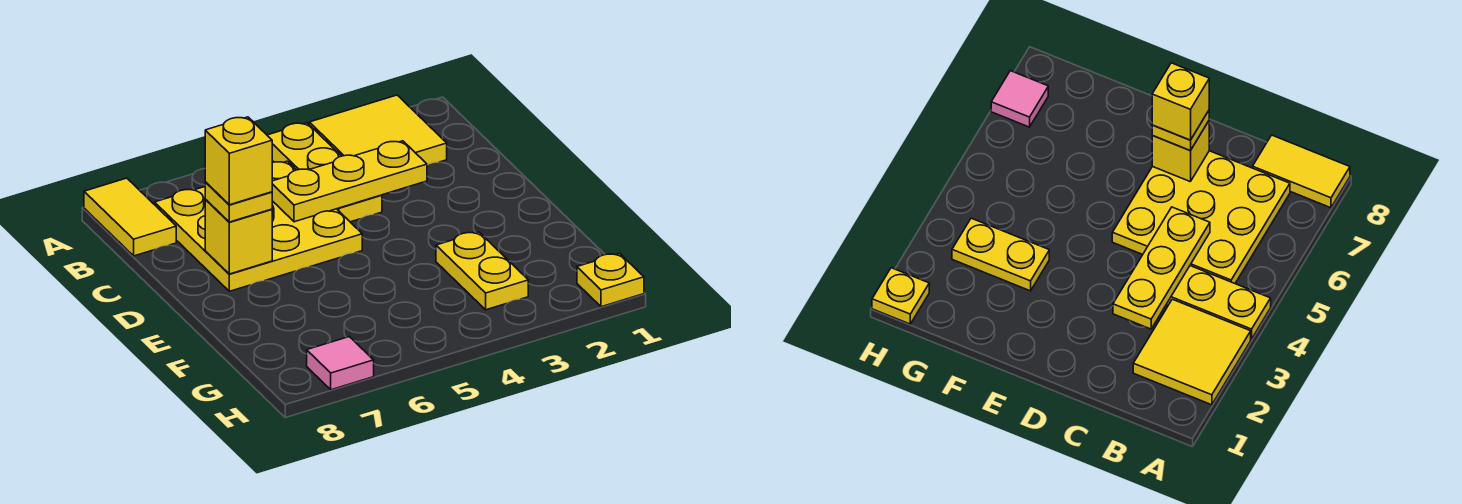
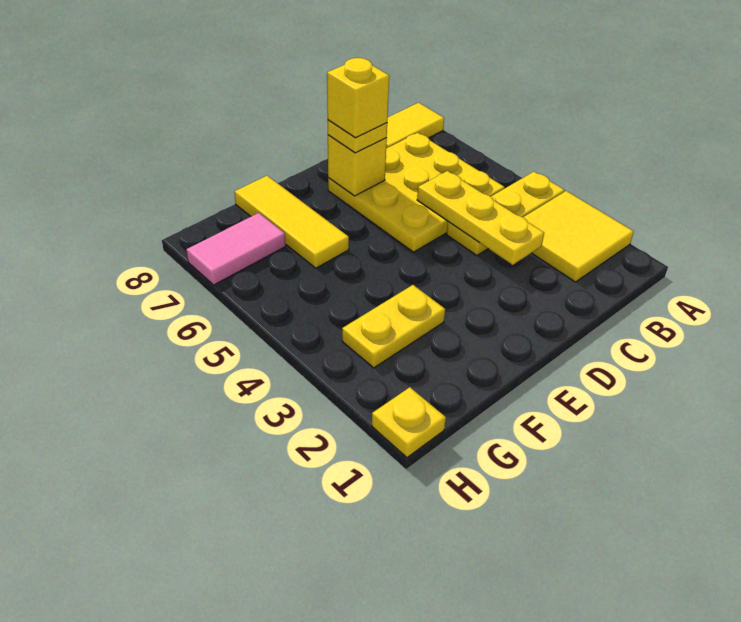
none -> yellow 1x3 tile [235,176,349,268]
pink 1x1 tile [307,337,374,390] -> pink 1x2 tile [186,213,286,285]

